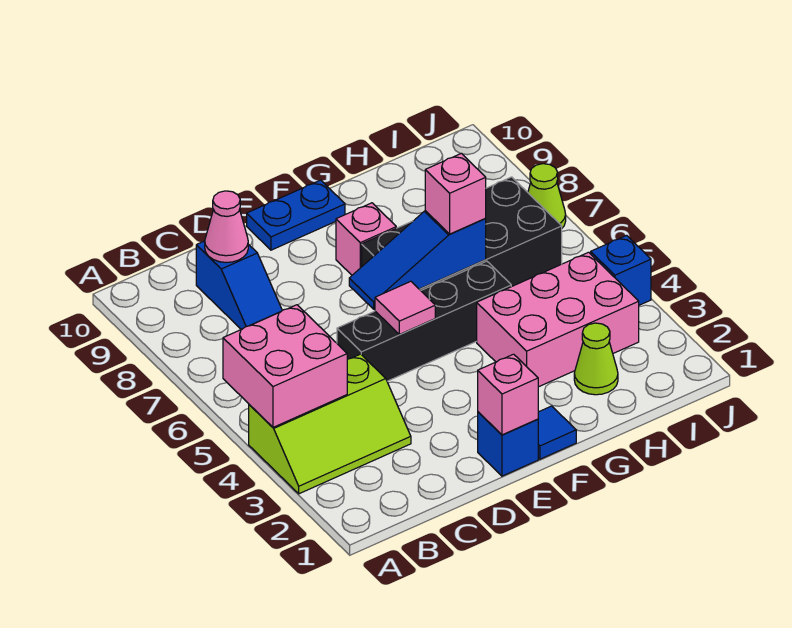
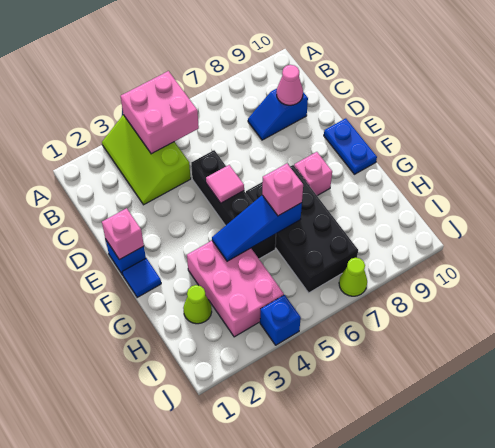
blue 1x3 slope [349,211,486,309] -> blue 1x3 slope turned to [212,195,302,261]

